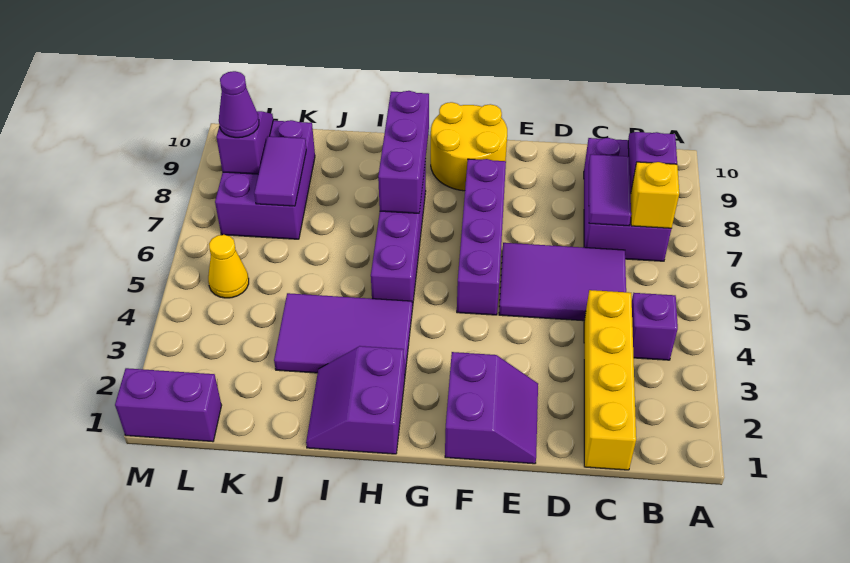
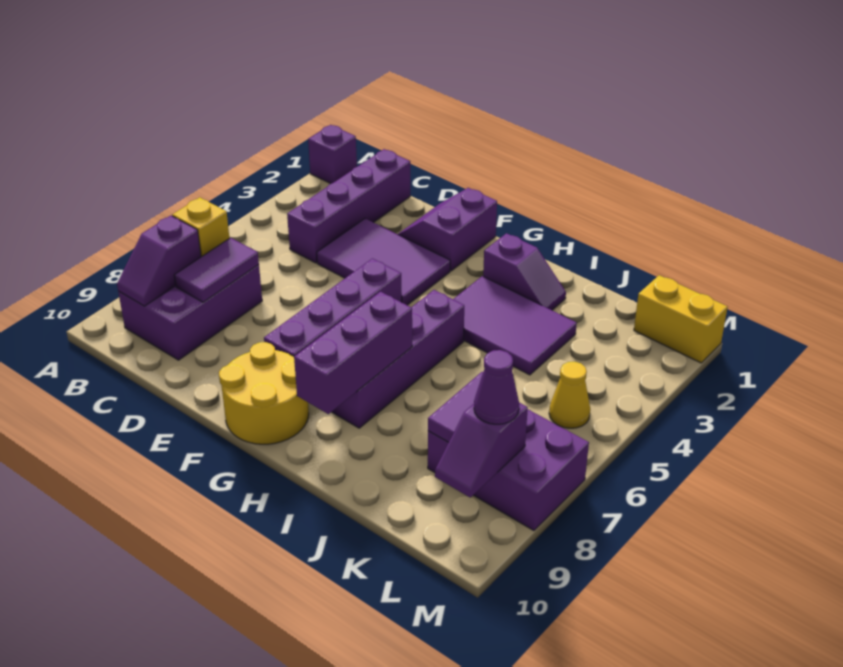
purple 1x1 brick [632,293,678,360] -> purple 1x1 brick moved to [308,125,357,184]
yellow 1x4 brick [584,290,636,470] -> purple 1x4 brick [287,149,410,263]
purple 2x3 tile [499,243,626,321] -> purple 2x3 tile moved to [317,219,450,305]
purple 2x2 slope [306,346,405,454] -> purple 1x2 slope [483,233,566,310]
purple 2x3 brick [215,120,315,239] -> purple 2x3 brick turned to [428,410,589,531]
purple 1x2 brick [115,368,222,442] -> yellow 1x2 brick [634,275,728,363]

